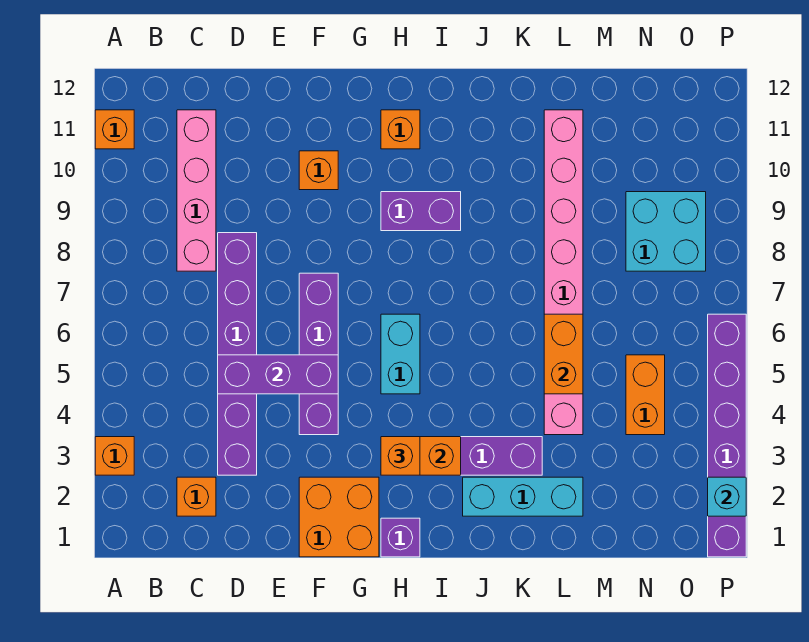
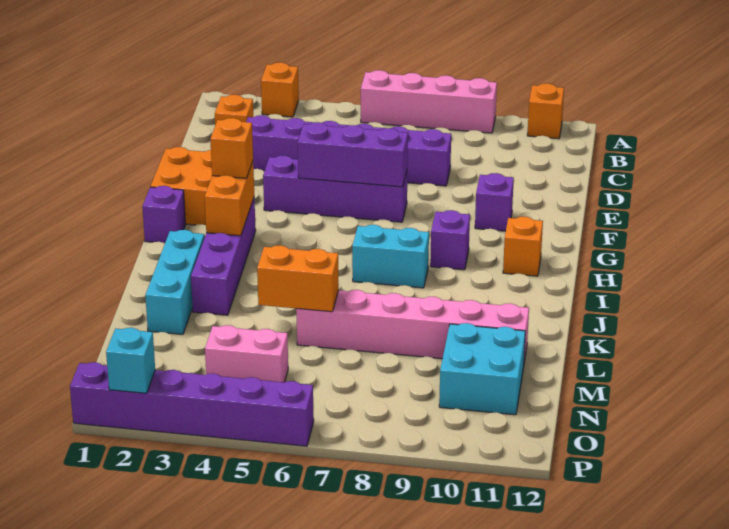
pink 1x4 brick [177,110,216,271] -> pink 1x4 brick moved to [361,70,497,133]
purple 1x3 brick [218,355,338,394] -> purple 1x3 brick turned to [298,122,408,187]
orange 1x1 brick [299,151,338,190] -> purple 1x1 brick [475,173,514,231]
cyan 1x2 brick [381,314,420,394] -> cyan 1x2 brick moved to [352,225,429,288]
purple 1x2 brick [381,192,461,231] -> purple 1x1 brick [430,210,470,270]
pink 1x8 brick [544,110,583,435] -> pink 1x6 brick [296,290,529,362]
orange 1x2 brick [626,355,665,435] -> pink 1x2 brick [205,325,288,382]
cyan 2x2 brick [626,192,706,271] -> cyan 2x2 brick moved to [439,323,525,415]

